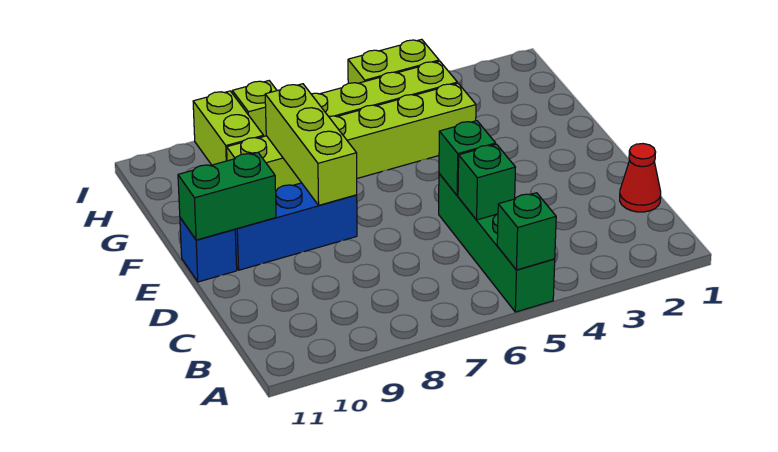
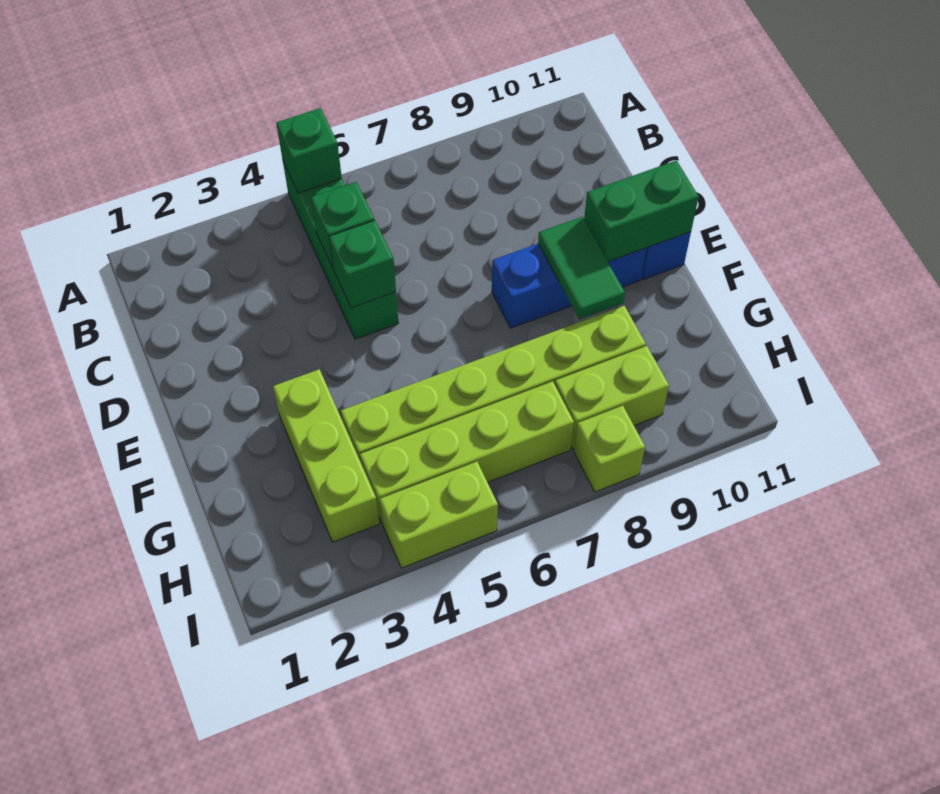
red 1x1 cone [620,144,661,212] -> none
lime 1x3 brick [265,84,357,205] -> lime 1x3 brick moved to [273,369,379,542]
none -> green 1x2 tile [538,217,625,319]
lime 1x2 brick [193,91,264,165] -> lime 1x2 brick turned to [555,346,669,449]

